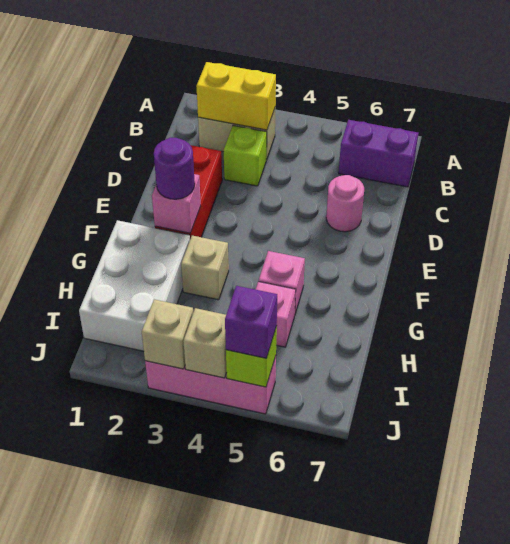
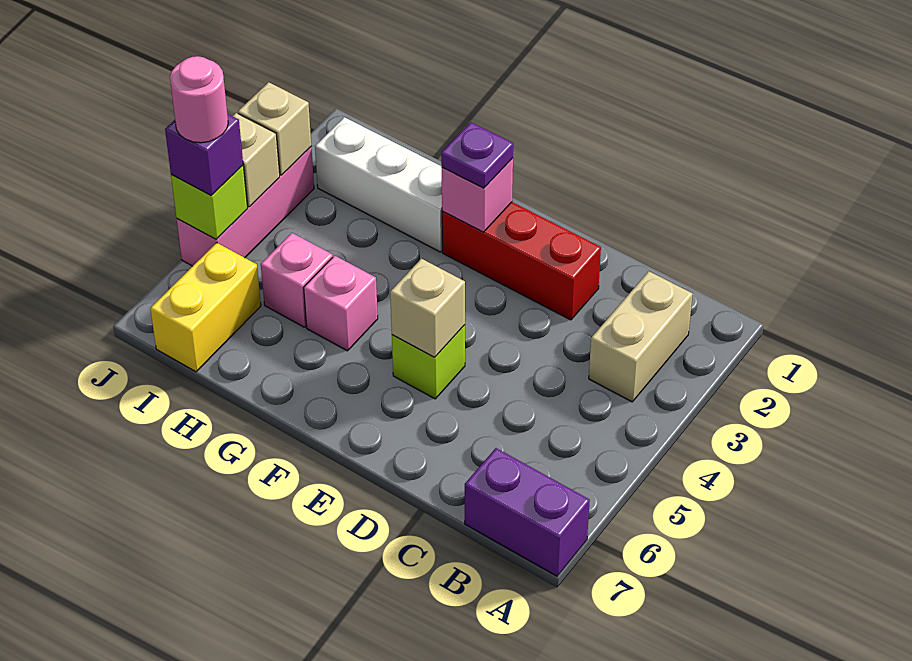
yellow 1x2 brick [196,62,276,130] -> yellow 1x2 brick moved to [150,243,261,372]
purple 1x2 brick [339,120,418,187] -> purple 1x2 brick turned to [465,448,590,576]
lime 1x1 brick [224,125,267,186] -> lime 1x1 brick moved to [392,325,465,399]
pink 1x1 round brick [326,175,364,232] -> pink 1x1 round brick moved to [170,56,228,143]
purple 1x1 round brick [154,138,195,199] -> purple 1x1 plate [441,122,513,188]
white 2x3 brick [79,220,190,351] -> white 1x3 brick [315,117,442,252]
tan 1x1 brick [181,236,229,300] -> tan 1x1 brick moved to [390,259,465,357]

